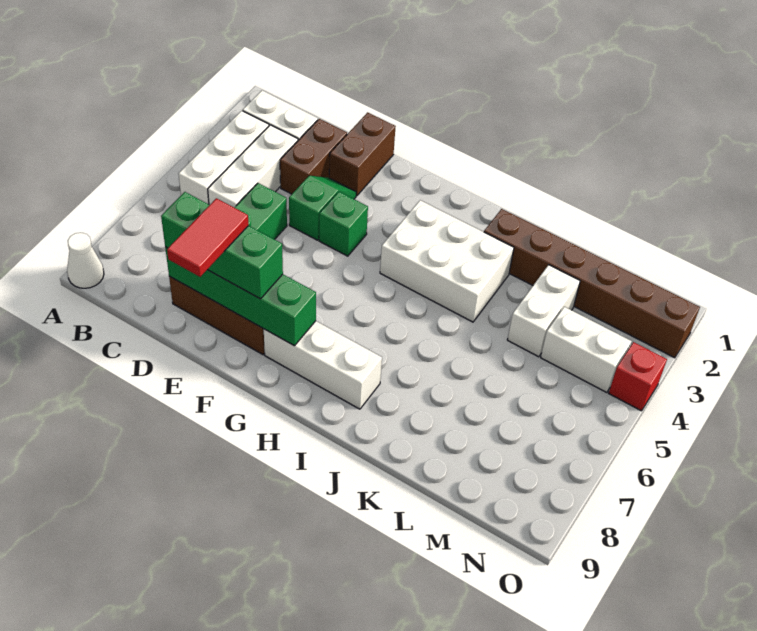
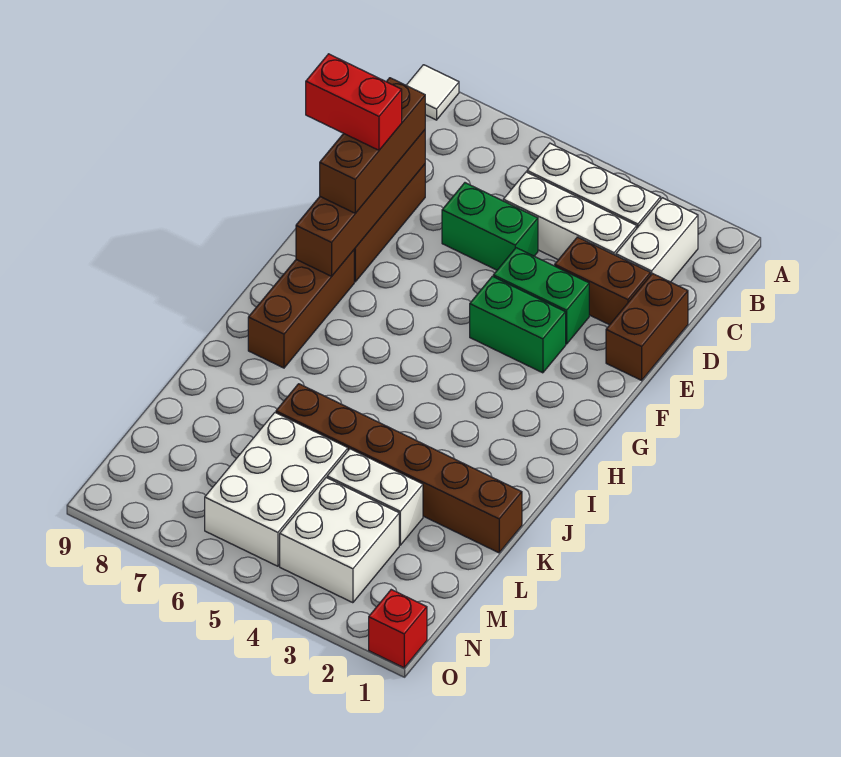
white 1x1 cone [67,233,104,288] -> white 1x1 tile [406,65,459,120]
green 1x4 brick [165,247,316,346] -> brown 1x4 brick [296,130,425,276]
green 1x3 brick [161,192,283,299] -> brown 1x3 brick [320,78,425,213]
brown 1x2 brick [329,112,396,196] -> brown 1x2 brick turned to [606,274,688,380]
green 1x2 slope [289,176,356,240] -> green 1x2 brick [493,248,589,344]
red 1x2 tile [167,198,249,277] -> red 1x2 brick [306,54,402,150]
green 1x1 brick [319,192,368,256] -> green 1x2 brick [470,276,566,373]
white 1x3 brick [264,321,382,409] -> brown 1x3 brick [248,250,354,368]
white 2x3 brick [380,200,514,322] -> white 2x3 brick moved to [205,413,348,566]
brown 1x6 brick [484,209,700,358] -> brown 1x6 brick turned to [276,384,522,553]
white 1x2 brick [541,307,632,393] -> white 2x2 brick [280,478,399,603]
red 1x1 brick [609,342,667,411] -> red 1x1 brick moved to [369,590,427,668]

